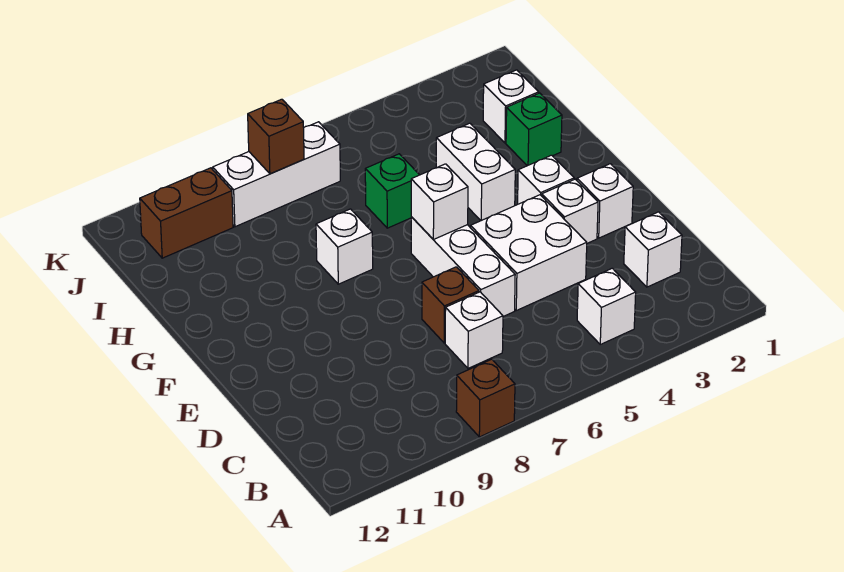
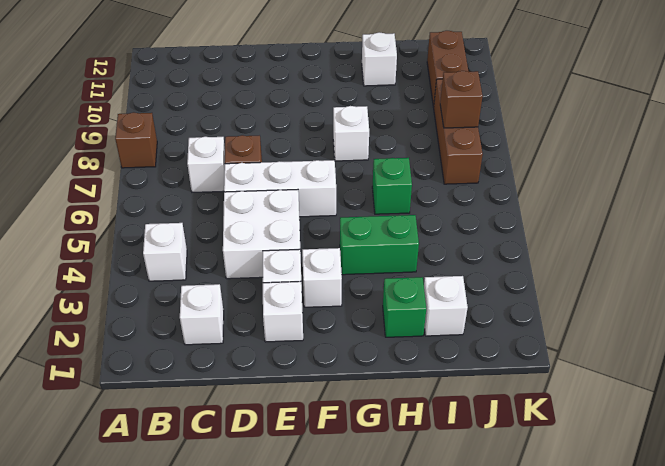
white 1x1 brick [411,164,468,240] -> white 1x1 brick moved to [362,32,397,86]
white 1x2 brick [436,123,515,220] -> green 1x2 brick [340,215,419,275]
white 1x3 brick [213,122,340,227] -> brown 1x3 brick [434,79,483,184]

